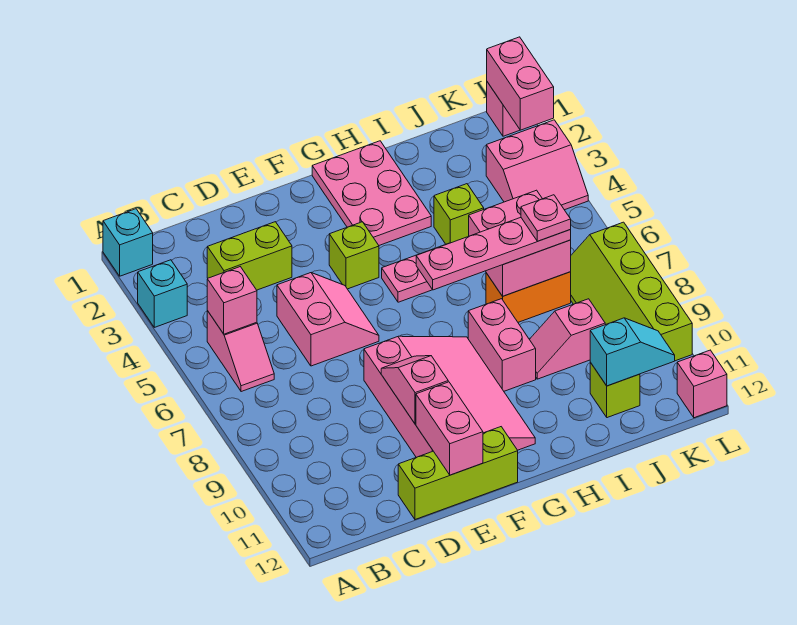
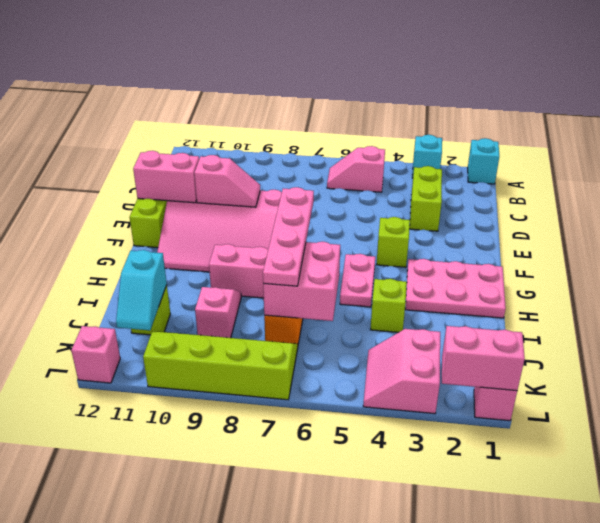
pink 1x1 brick [207,267,257,334] -> none
pink 2x2 slope [277,273,379,366] -> none
pink 1x1 plate [521,195,571,241] -> none

